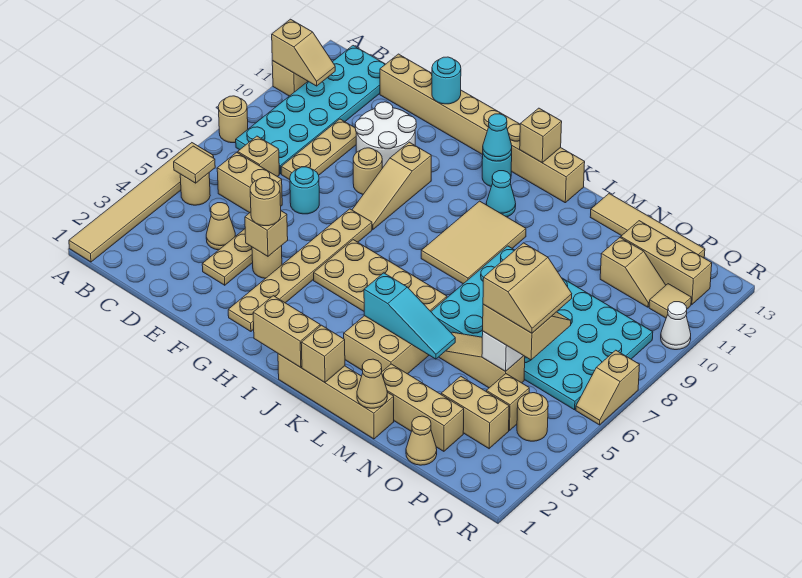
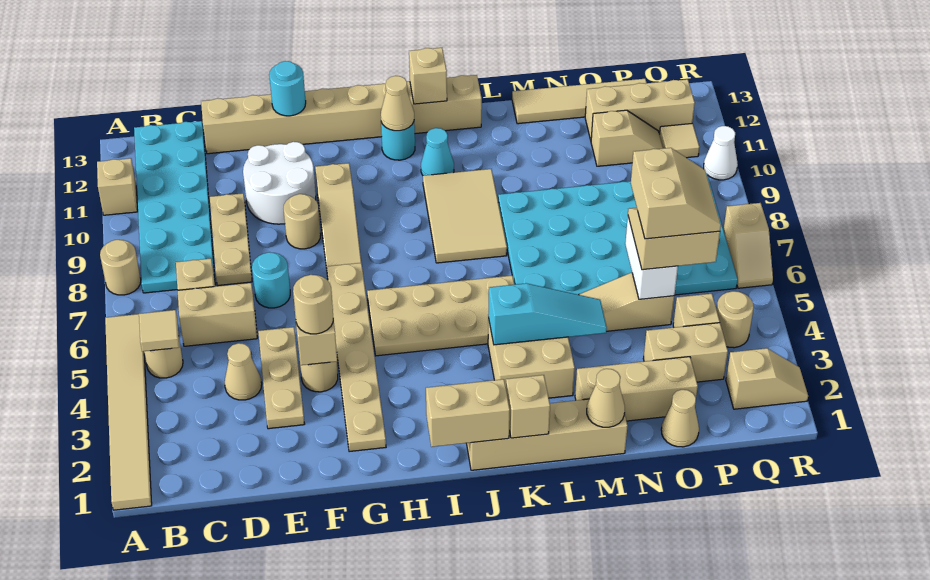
tan 1x2 slope [272,19,335,86] -> tan 1x2 slope moved to [726,348,808,409]
cyan 1x1 cone [483,114,512,161] -> tan 1x1 cone [381,76,414,131]

